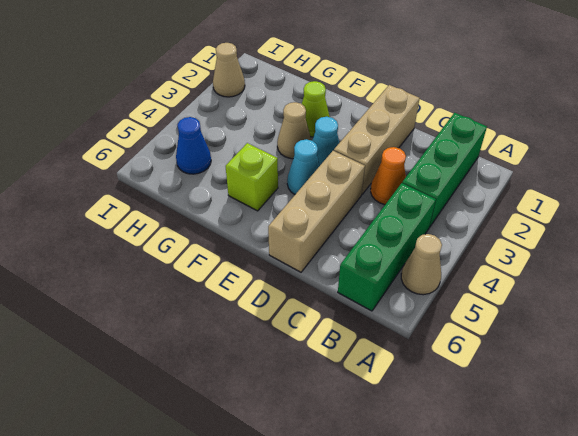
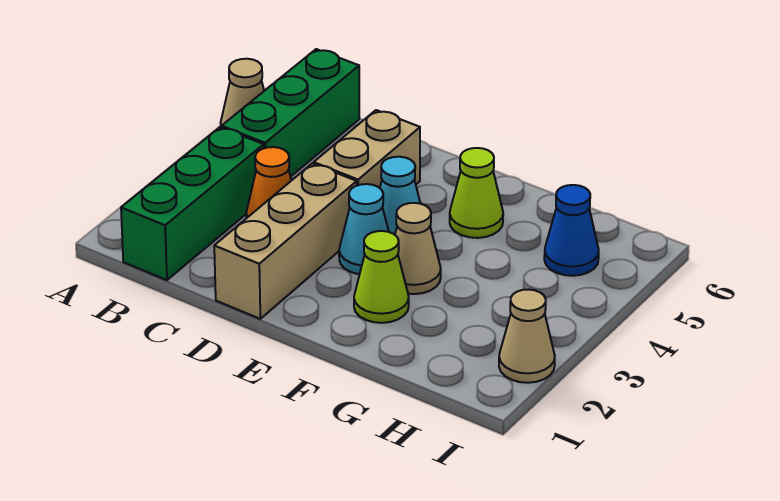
tan 1x3 brick [268,151,365,272] -> tan 1x2 brick [314,110,420,188]
lime 1x1 brick [226,143,278,211] -> lime 1x1 cone [450,148,503,238]

